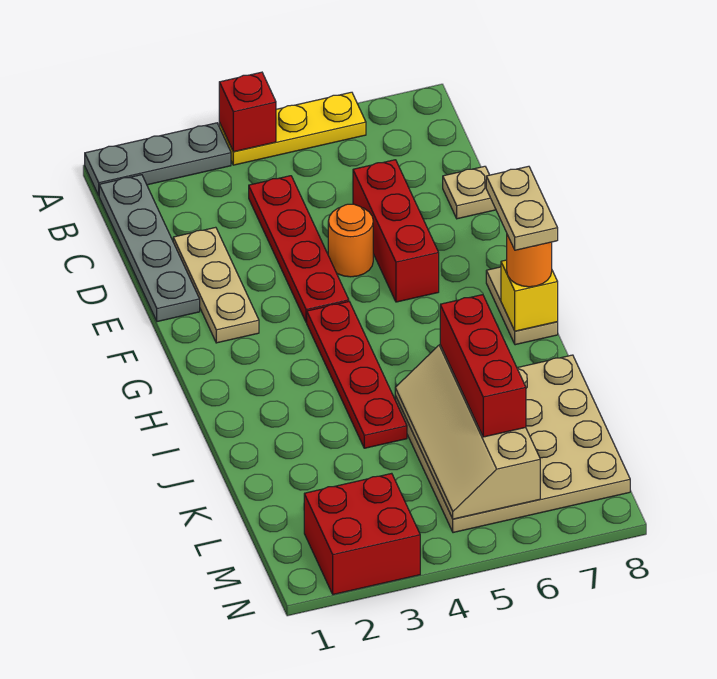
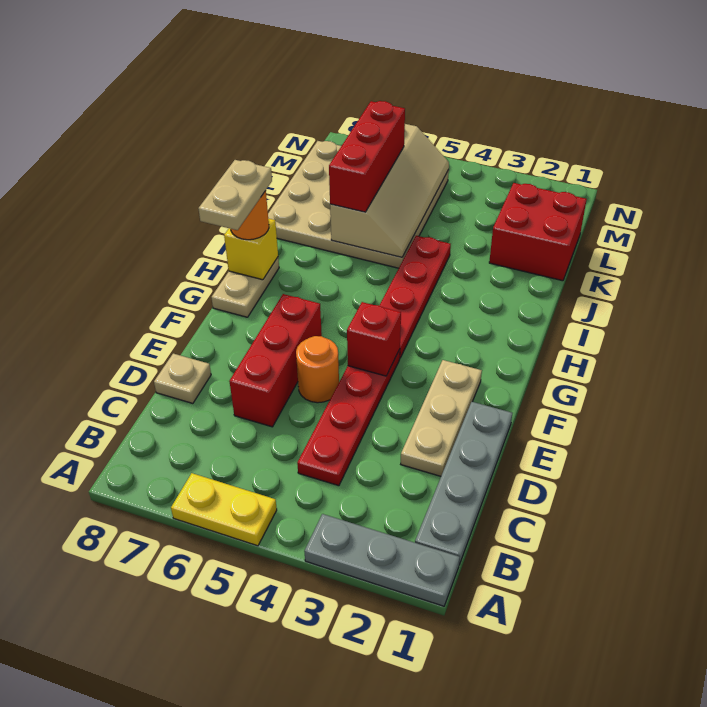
yellow 1x3 plate [219,92,366,165] -> yellow 1x2 plate [171,473,277,546]
red 1x1 brick [219,72,276,152] -> red 1x1 brick moved to [347,302,401,376]
red 2x2 brick [304,473,420,595] -> red 2x2 brick moved to [489,183,587,281]

